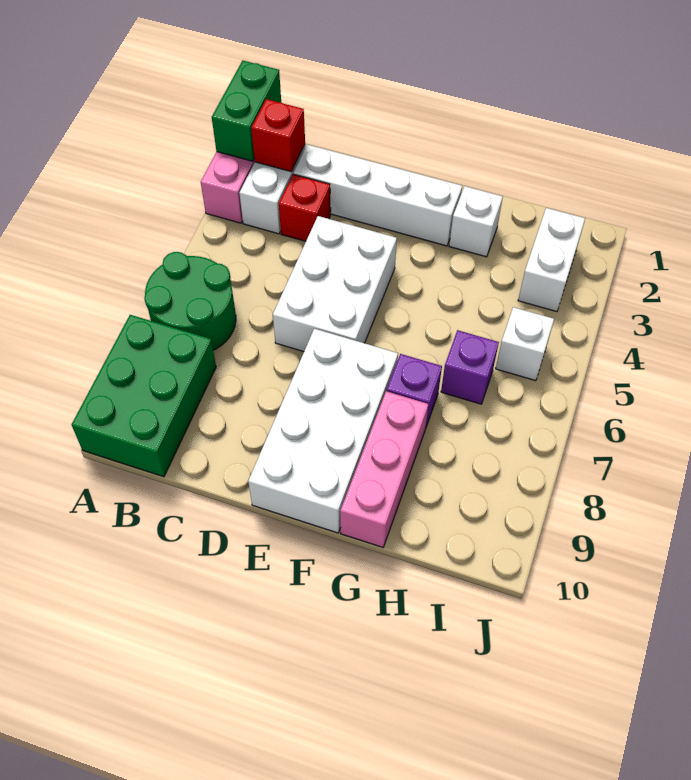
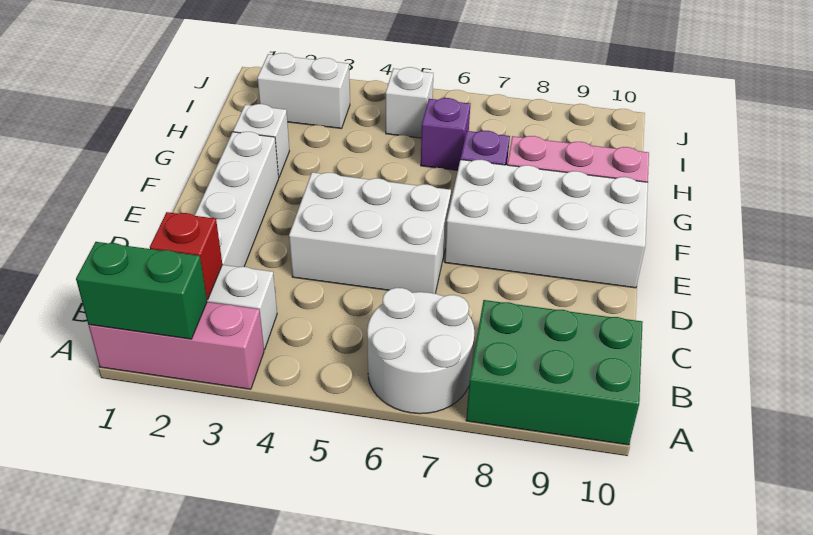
green 2x2 round brick [144,252,236,350] -> white 2x2 round brick [367,288,475,414]
red 1x1 brick [279,174,331,241] -> none

